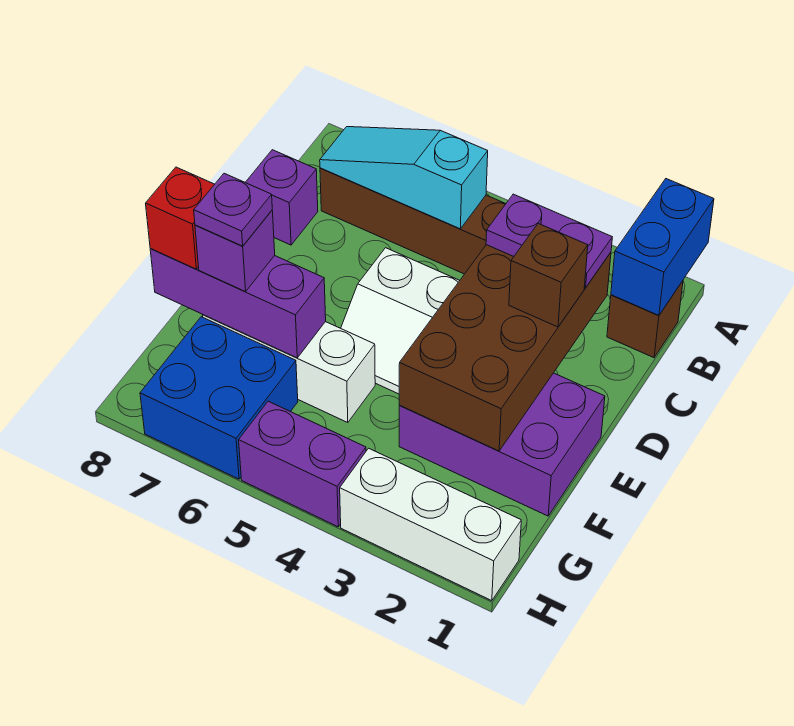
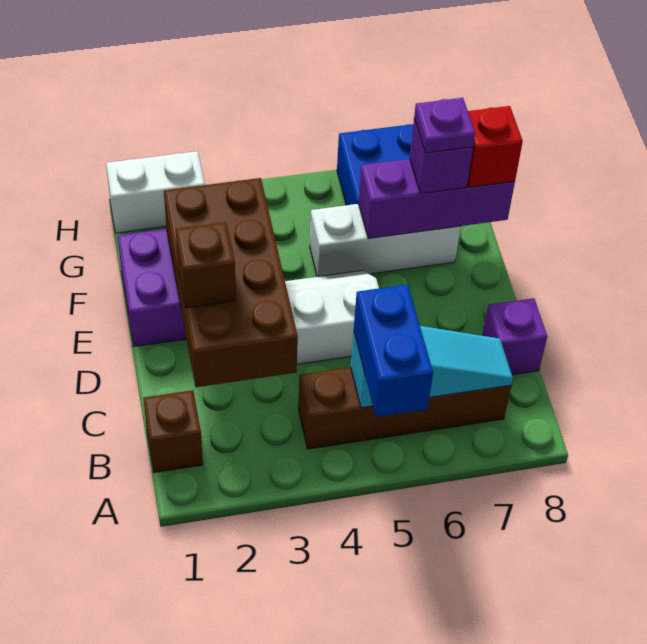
blue 1x2 brick [611,179,714,315] -> blue 1x2 brick moved to [354,284,433,417]
purple 1x2 plate [486,194,612,288] -> none
white 1x3 brick [340,448,521,601] -> white 1x2 brick [106,151,205,233]
purple 1x2 brick [239,401,366,527] -> none

